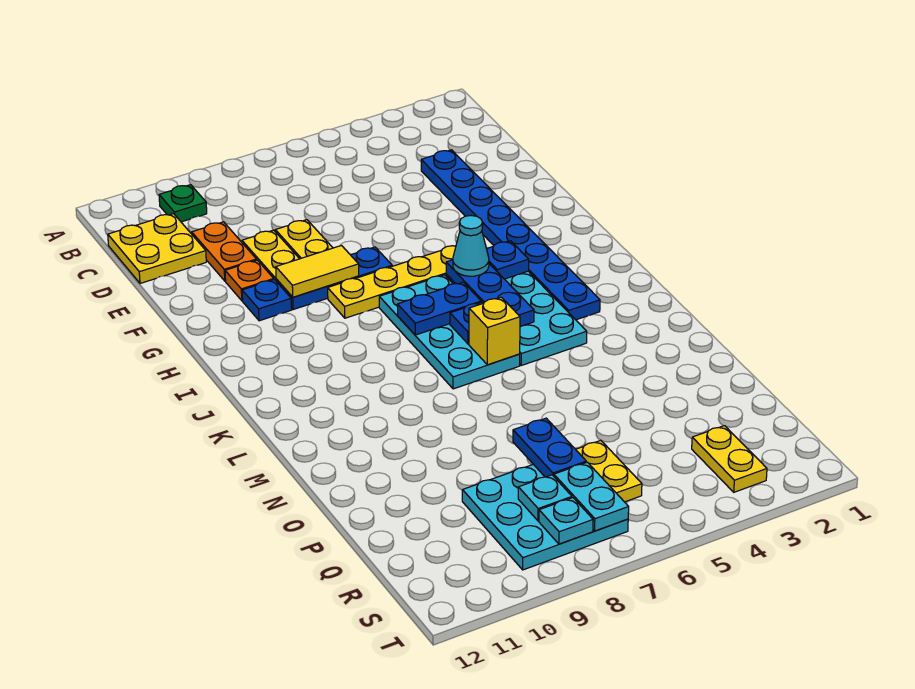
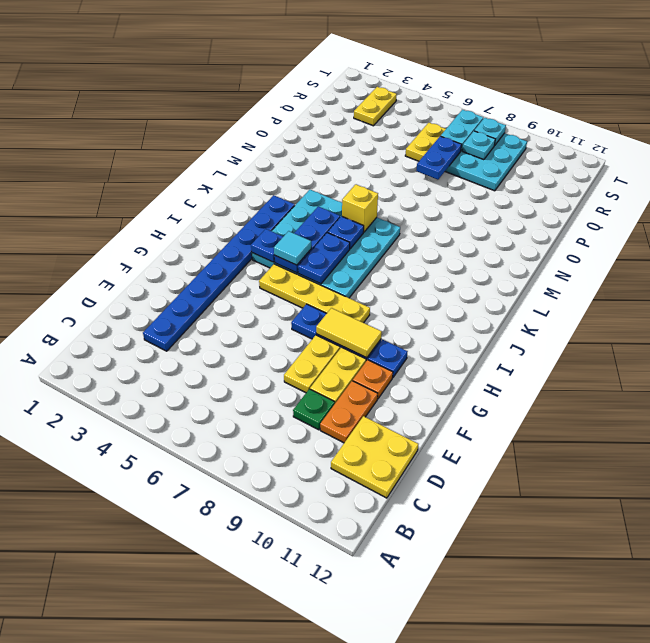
green 1x1 plate [159,185,207,222] -> green 1x1 plate moved to [293,389,335,430]
cyan 1x1 cone [453,216,489,276] -> cyan 1x1 tile [274,231,311,265]
blue 1x2 plate [397,282,481,335] -> blue 1x2 plate turned to [298,233,350,284]

